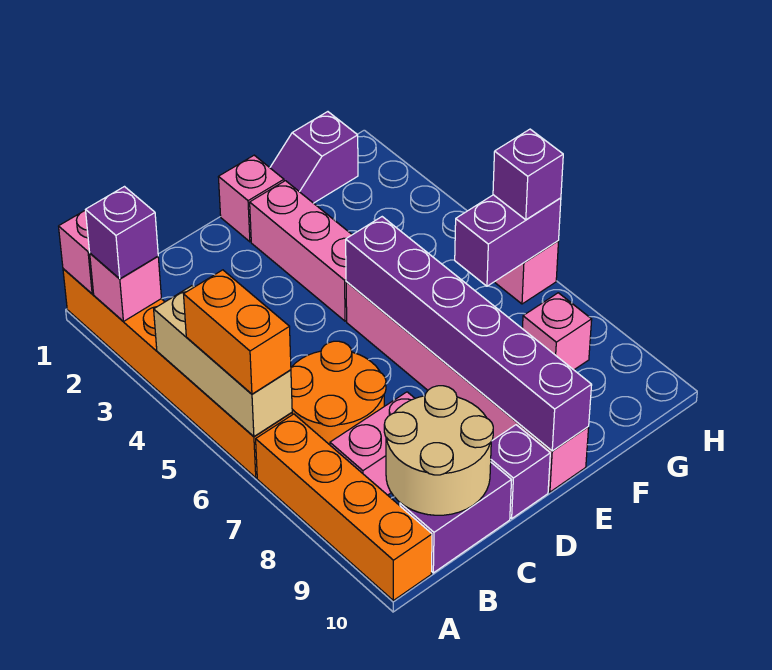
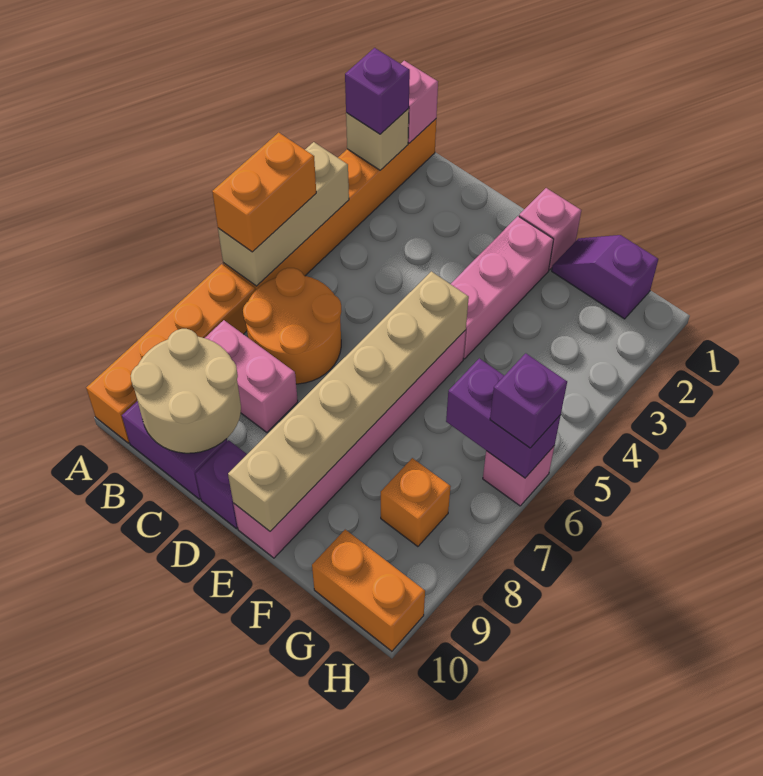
pink 1x1 brick [90,253,161,321] -> tan 1x1 brick [346,108,409,170]
purple 1x6 brick [346,217,592,451] -> tan 1x6 brick [228,271,469,531]
pink 1x1 brick [522,293,592,370] -> orange 1x1 brick [381,458,451,547]
none -> orange 1x2 brick [312,530,425,651]

